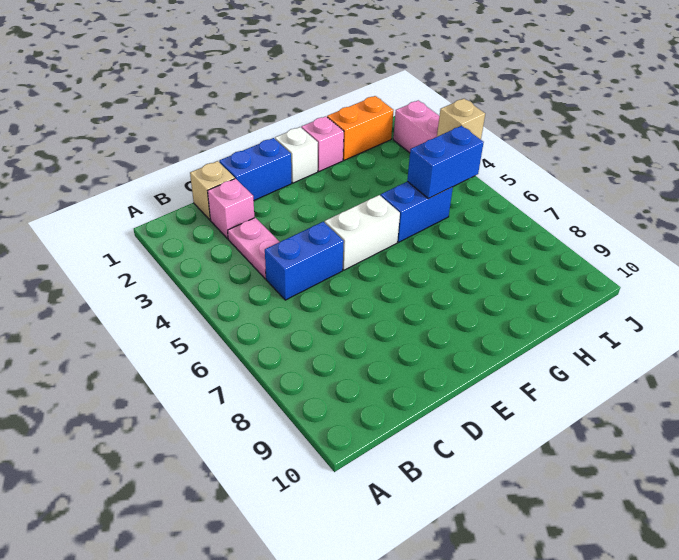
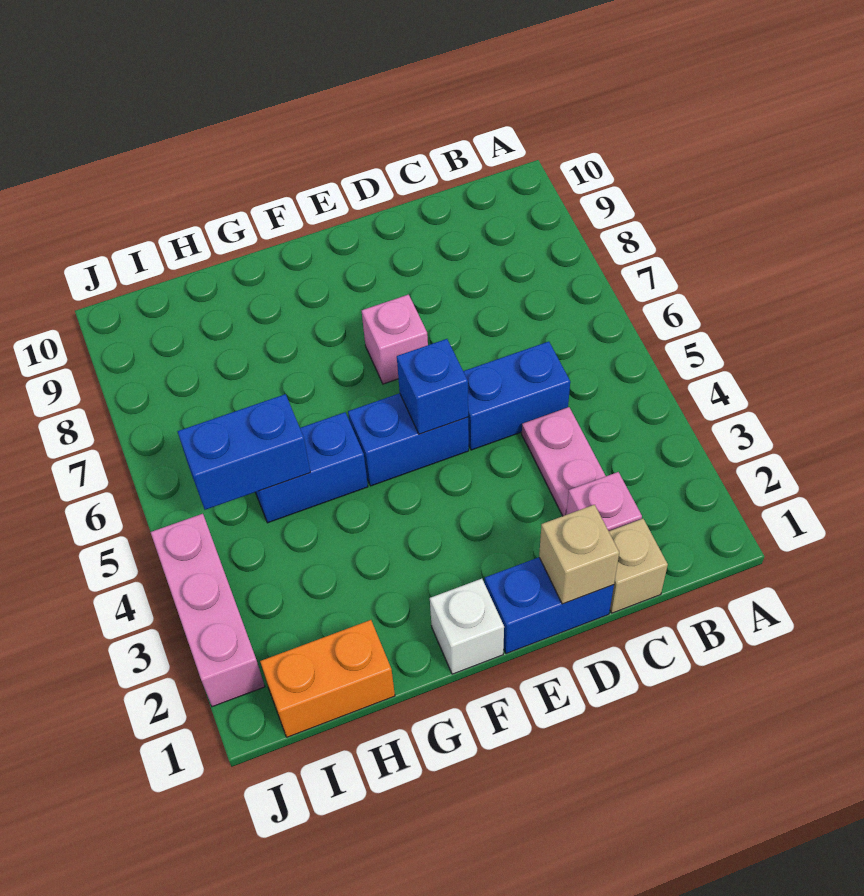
white 1x2 brick [325,195,400,270] -> blue 1x2 brick [348,393,469,486]
none -> blue 1x1 brick [397,339,468,434]
pink 1x1 brick [301,116,344,171] -> pink 1x1 brick moved to [362,295,428,384]
tan 1x1 brick [437,99,485,139] -> tan 1x1 brick moved to [539,505,619,604]

